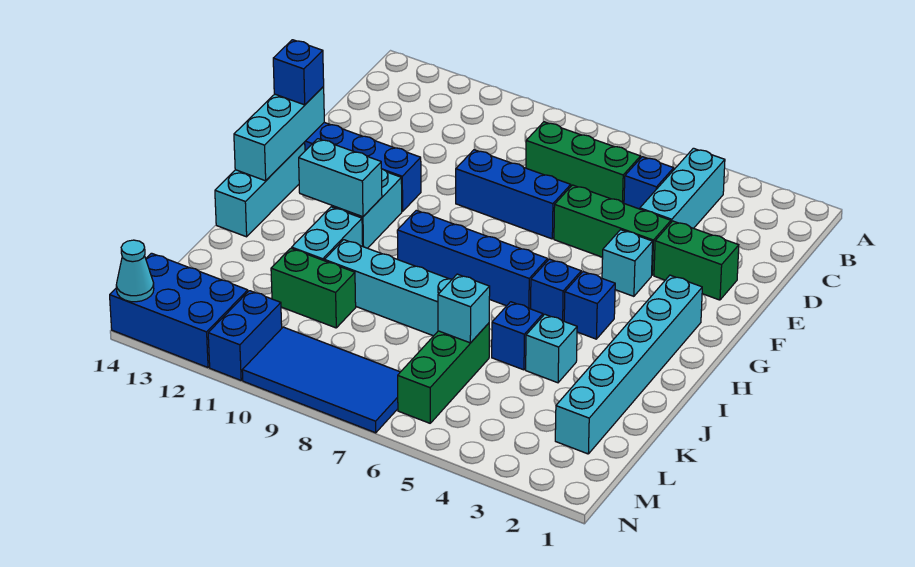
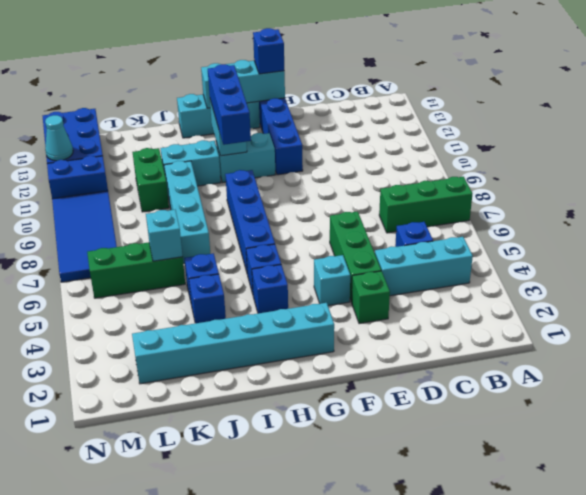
green 1x3 brick [526,122,641,203] -> green 1x3 brick turned to [379,177,472,233]
green 1x2 brick [654,221,739,300] -> green 1x1 brick [352,271,390,324]
blue 1x3 brick [456,150,571,239] -> blue 1x3 brick moved to [208,64,251,145]
cyan 1x1 brick [526,314,577,383] -> blue 1x1 brick [189,274,226,323]
cyan 1x1 cone [116,240,154,302] -> cyan 1x1 cone moved to [45,115,73,161]

